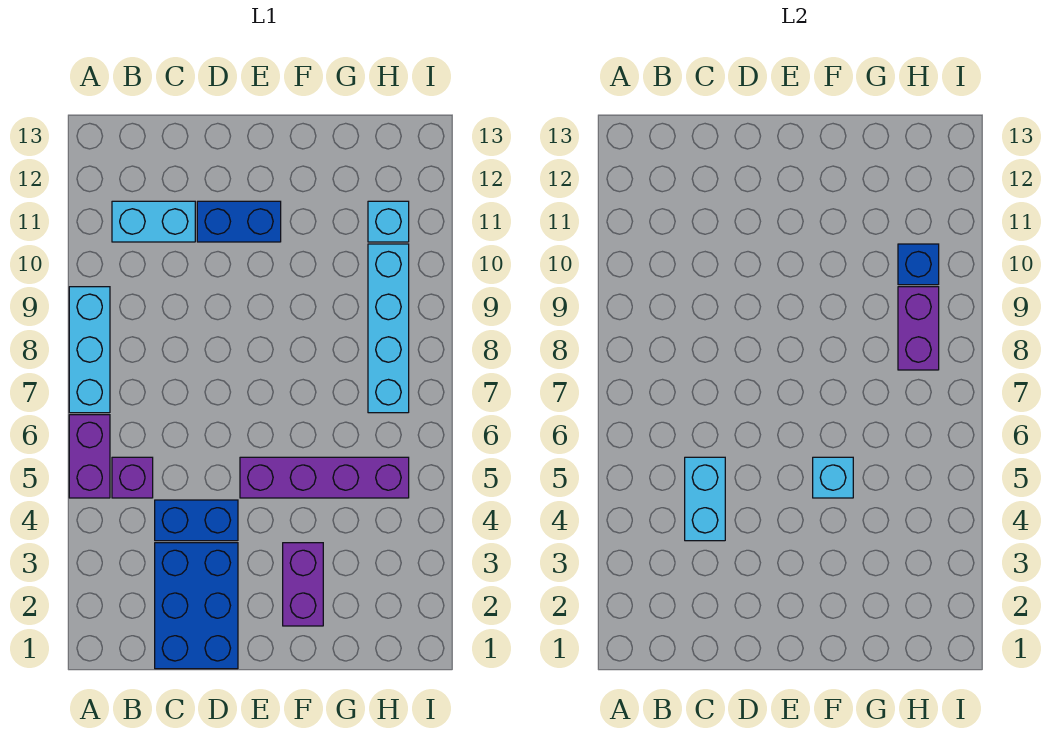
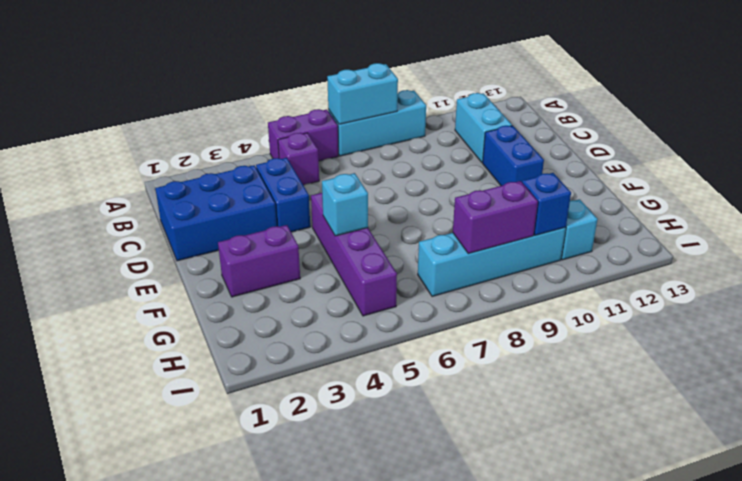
cyan 1x2 brick [685,457,725,541] -> cyan 1x2 brick moved to [327,63,398,124]

